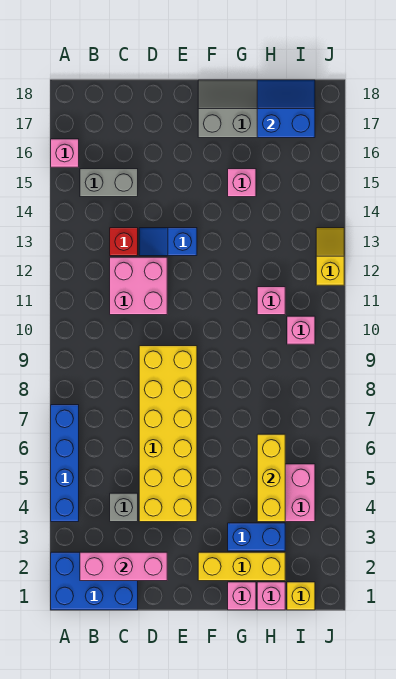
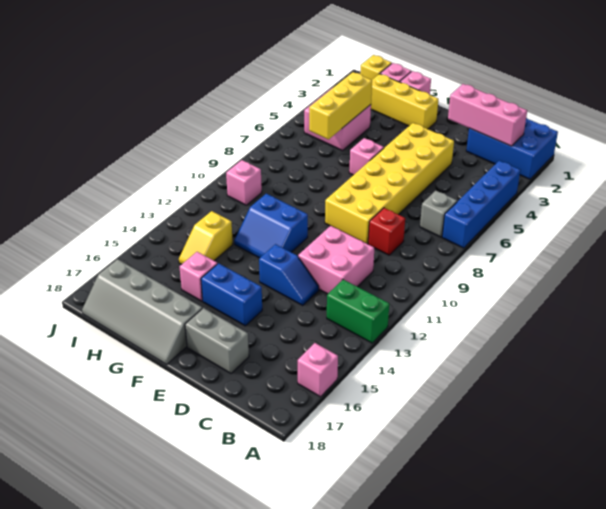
none -> green 1x2 brick [327,280,389,343]
grey 1x2 brick [80,169,138,197] -> grey 1x2 brick moved to [185,308,249,373]
grey 1x1 brick [110,493,138,522] -> grey 1x1 brick moved to [420,191,457,237]
red 1x1 brick [110,228,138,256] -> red 1x1 brick moved to [368,208,405,255]
blue 1x2 brick [228,523,285,551] -> blue 1x2 brick moved to [201,263,262,326]
pink 1x1 brick [257,287,285,315] -> pink 1x1 brick moved to [349,138,384,175]
blue 2x2 slope [257,80,315,138] -> blue 2x2 slope moved to [234,194,308,258]
yellow 1x2 slope [316,228,344,285] -> yellow 1x2 slope moved to [179,211,233,264]

